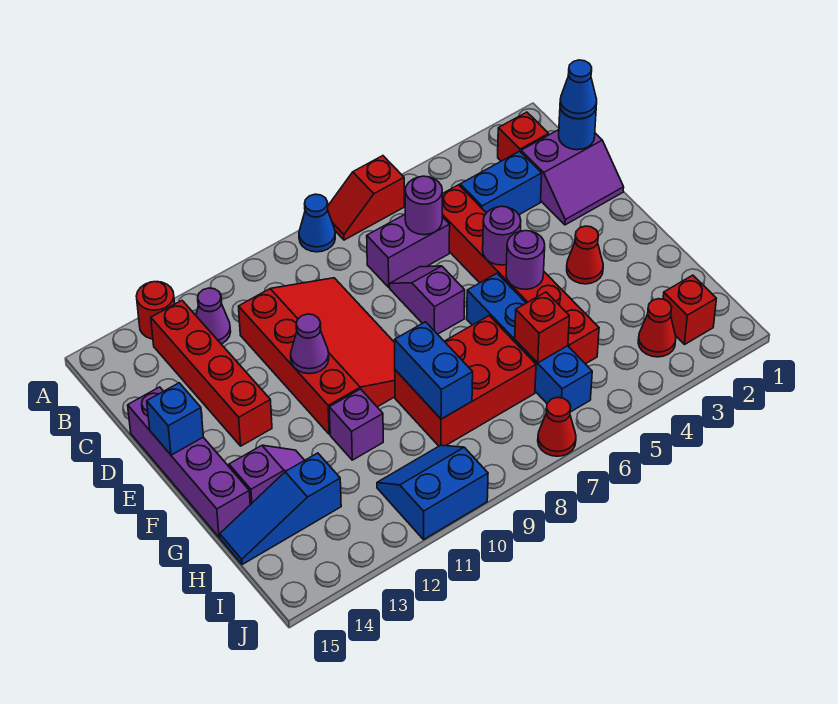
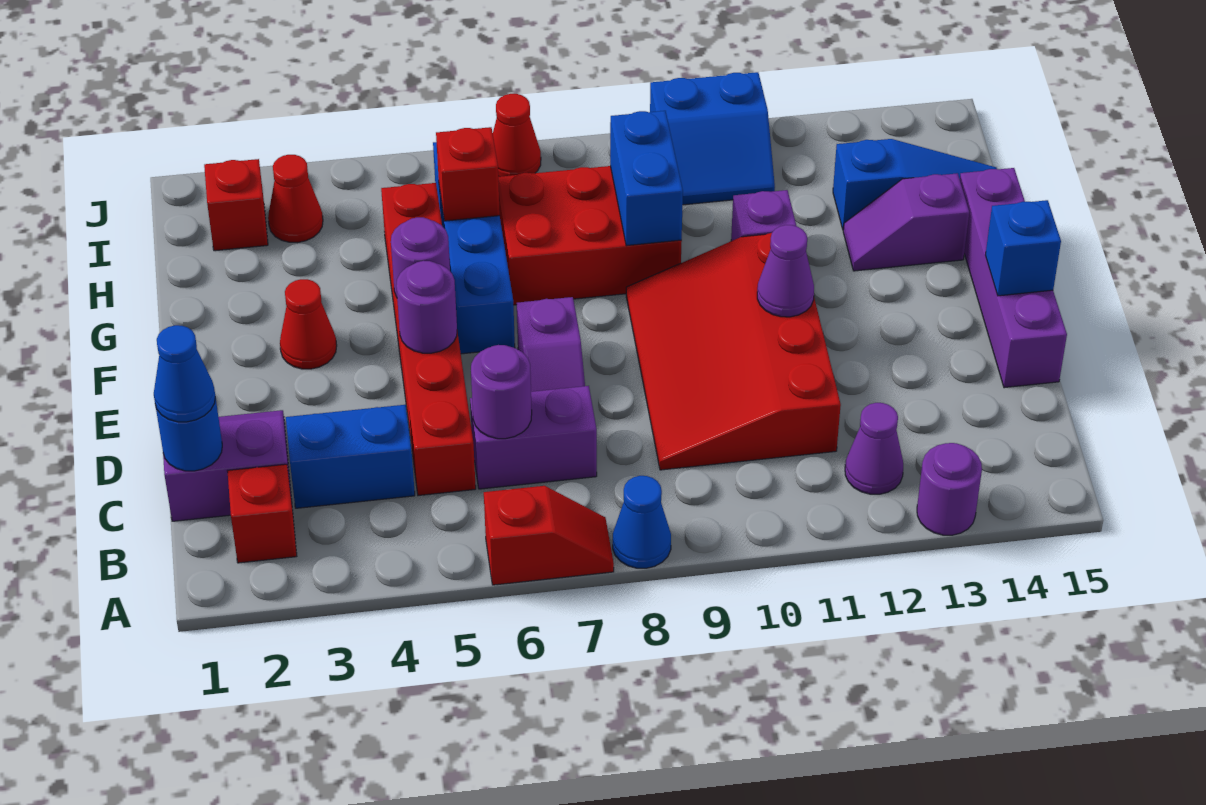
red 1x1 round brick [136,282,175,339] -> purple 1x1 round brick [917,443,982,535]
red 1x4 brick [151,301,272,446] -> none

